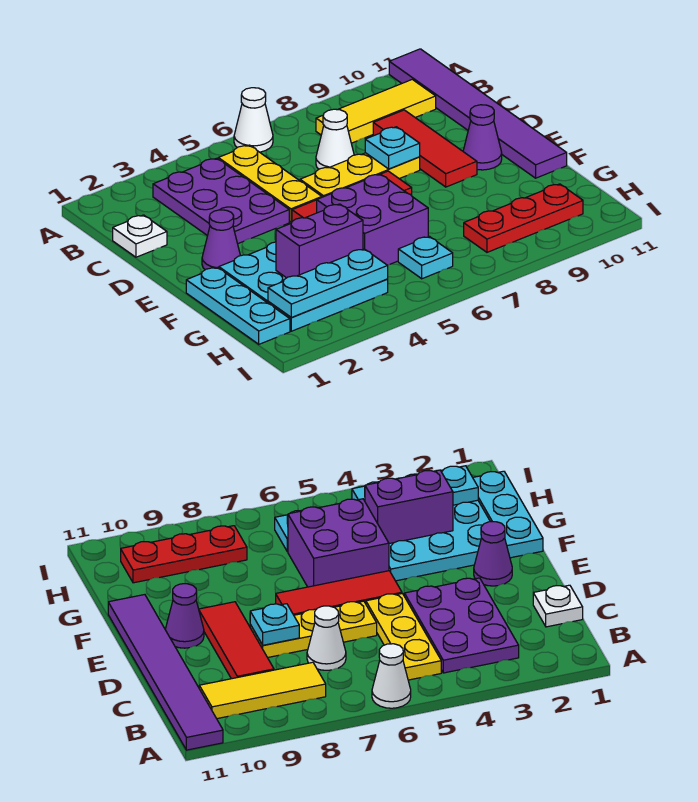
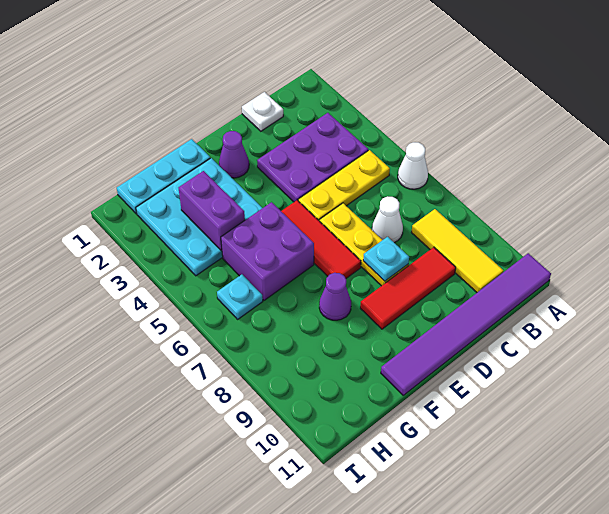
purple 1x1 cone [463,105,502,170] -> purple 1x1 cone moved to [319,273,351,320]
cyan 1x3 plate [268,249,388,317] -> none
red 1x3 plate [464,184,583,252] -> none

